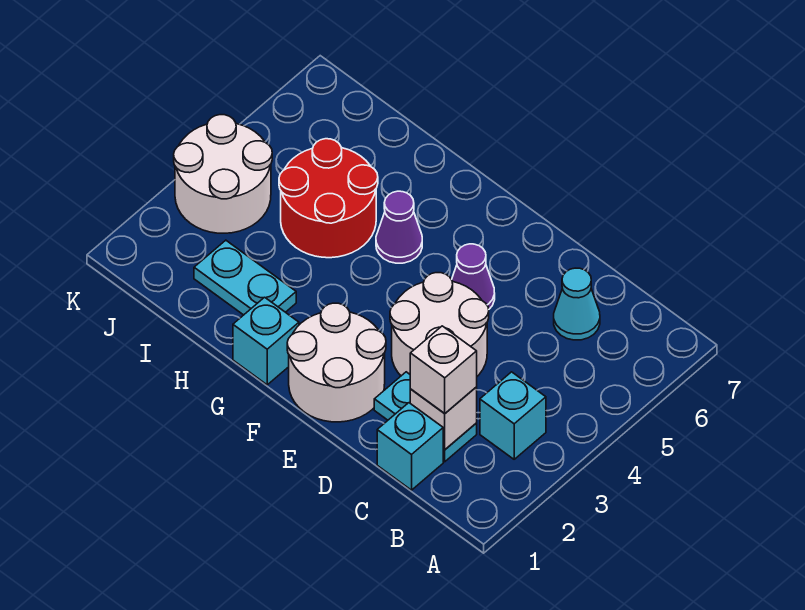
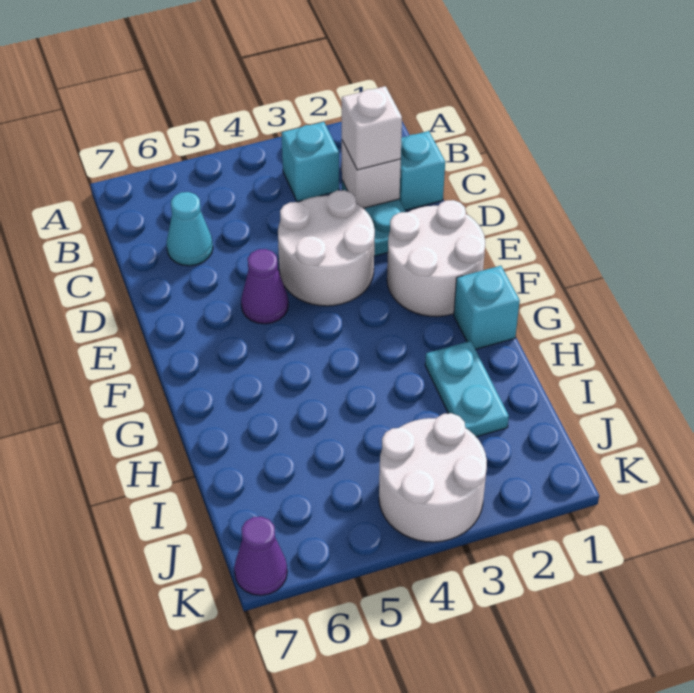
purple 1x1 cone [376,191,422,263] -> purple 1x1 cone moved to [234,517,287,595]
red 2x2 round brick [279,139,378,258] -> none

